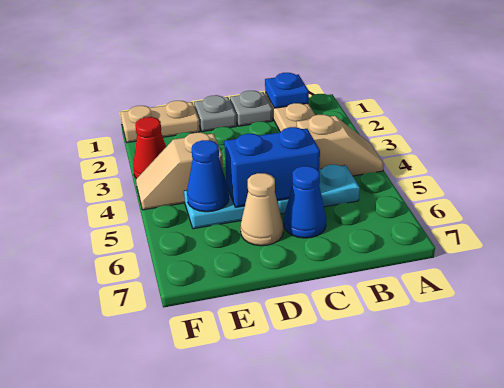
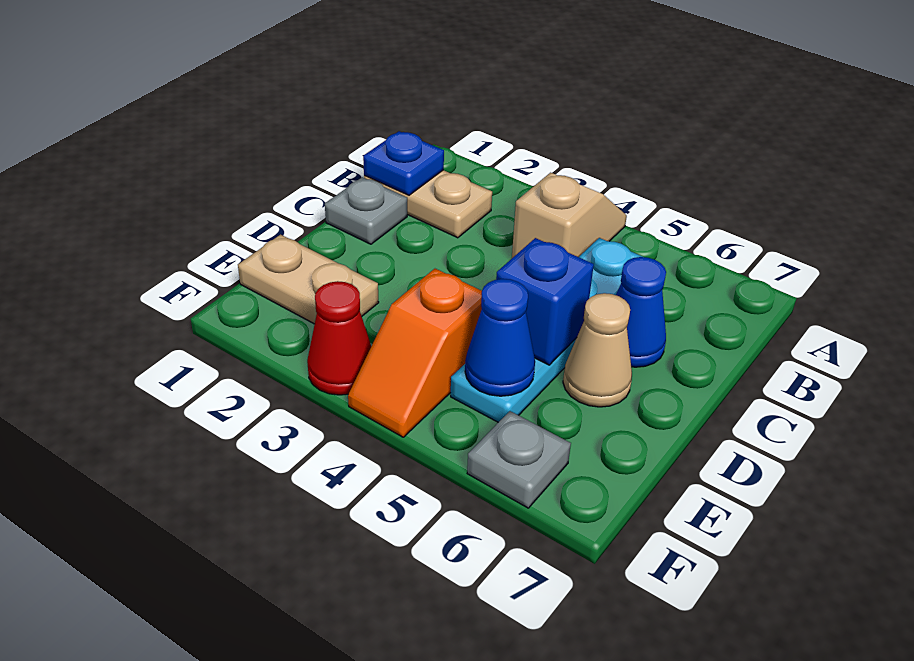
blue 1x2 brick [224,127,320,207] -> blue 1x1 brick [496,238,594,365]
grey 1x1 plate [194,95,236,132] -> grey 1x1 plate moved to [467,411,571,508]
tan 1x2 plate [121,101,200,142] -> tan 1x2 plate turned to [238,235,379,324]
tan 1x2 slope [136,132,223,210] -> orange 1x2 slope [348,269,482,437]

